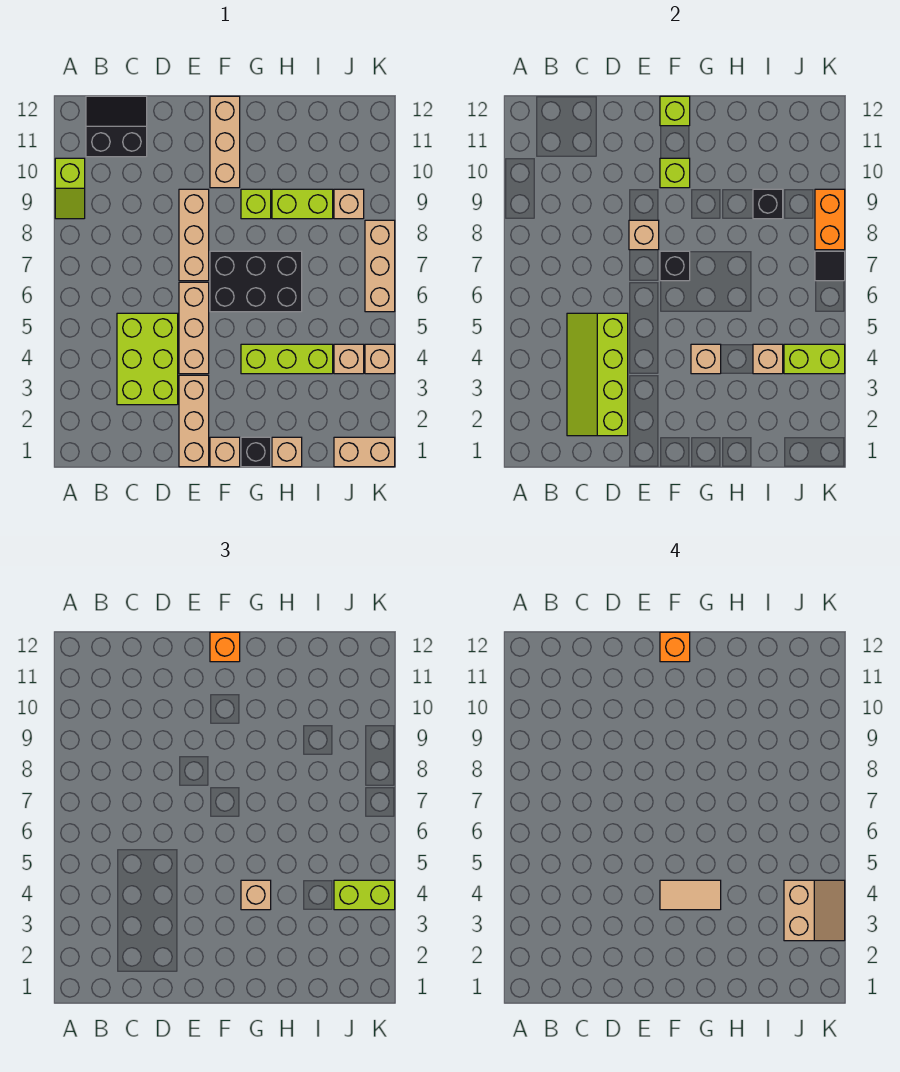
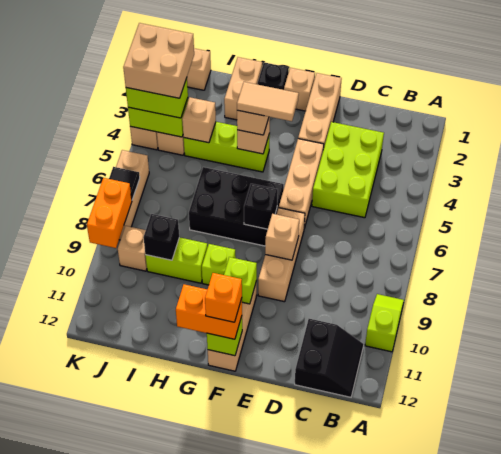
black 2x2 slope [86,96,147,157] -> black 2x2 slope turned to [295,319,364,397]
lime 2x4 slope [567,313,628,436] -> none
orange 1x1 brick [210,632,240,662] -> orange 1x2 brick [176,284,242,339]
tan 1x1 brick [272,437,302,467] -> tan 1x2 brick [224,57,262,120]
tan 2x2 slope [784,880,845,941] -> tan 2x2 brick [123,23,194,98]

